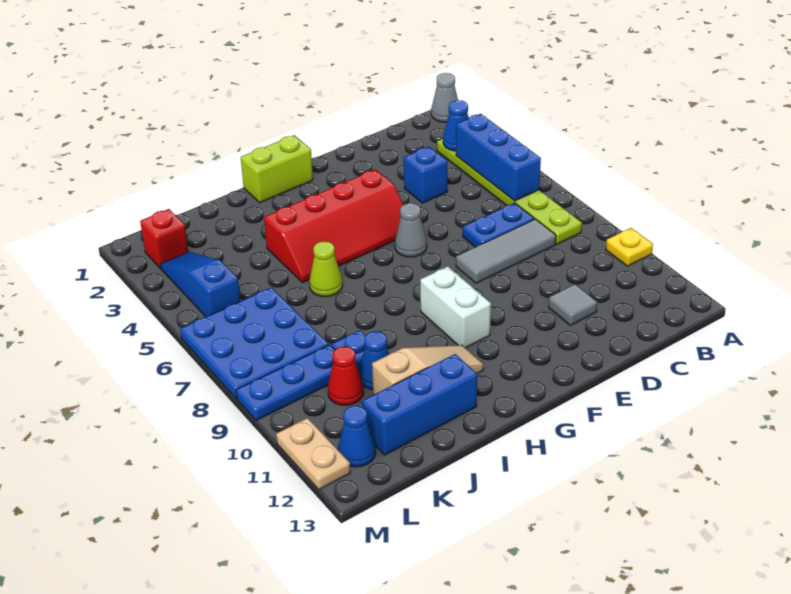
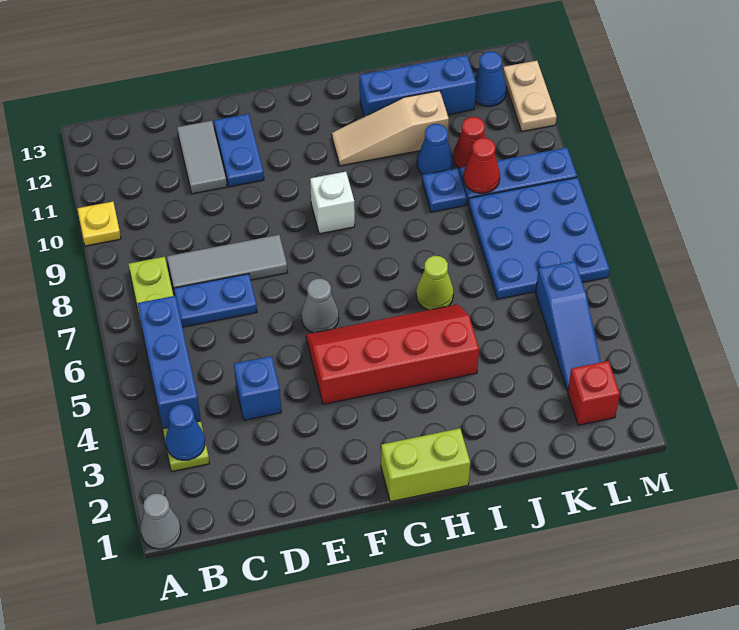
grey 1x1 tile [548,284,597,325] -> grey 1x2 tile [177,121,227,194]
none -> blue 1x2 plate [214,114,264,187]
white 1x2 brick [420,266,491,348] -> white 1x1 brick [310,172,355,234]
none -> red 1x1 cone [463,138,500,193]

